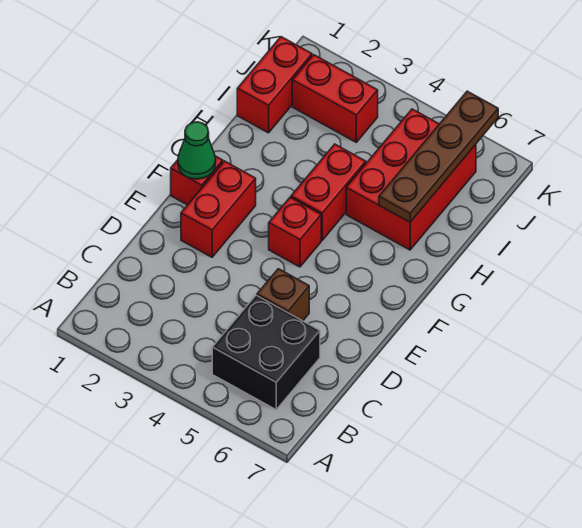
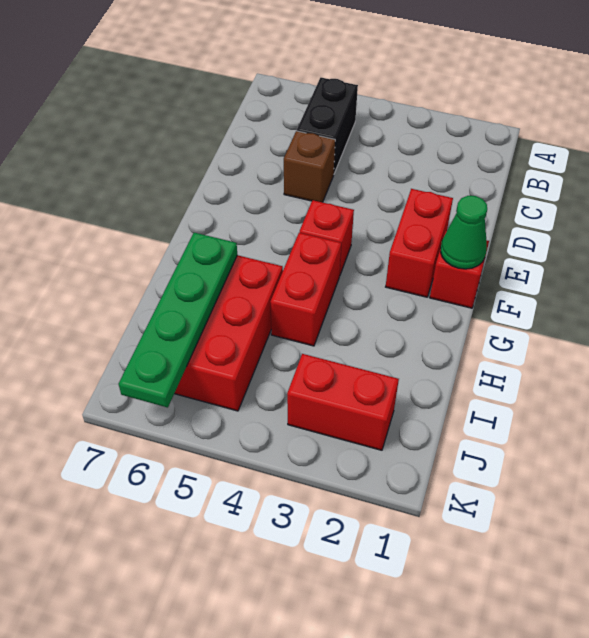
black 2x2 brick [212,295,320,409] -> black 1x2 brick [297,78,358,173]
brown 1x4 plate [379,91,498,222] -> green 1x4 plate [119,233,237,408]
red 1x2 brick [237,37,312,133] -> none

